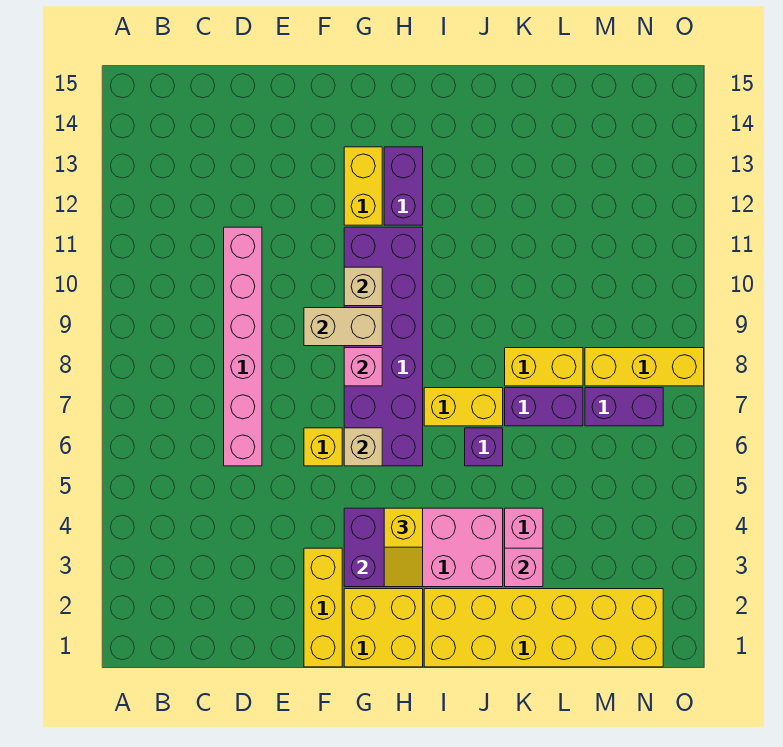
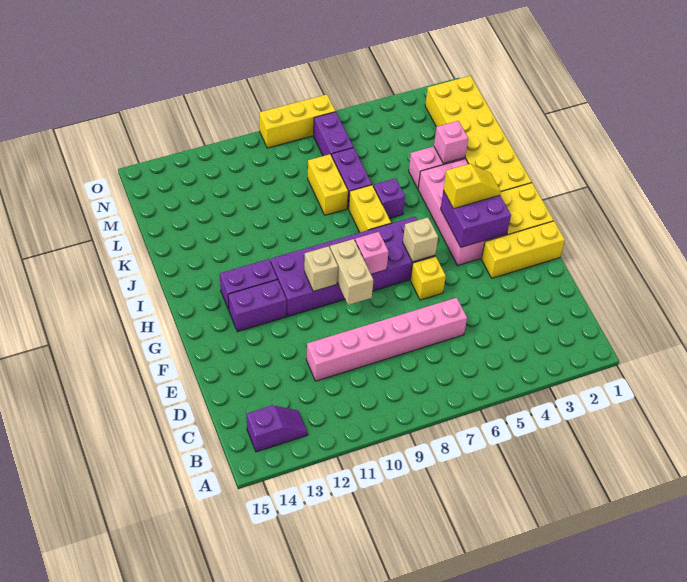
none -> purple 1x2 slope [246,405,308,452]
yellow 1x2 brick [344,147,382,225] -> purple 1x2 brick [228,280,287,332]
yellow 1x3 brick [585,348,704,386] -> yellow 1x3 brick turned to [259,94,336,148]

